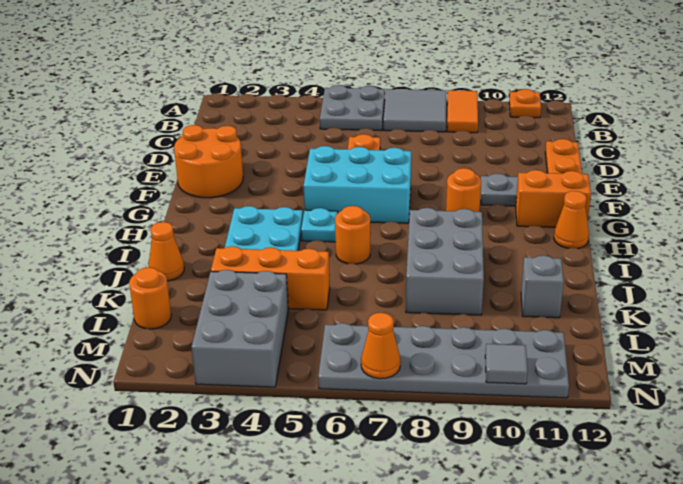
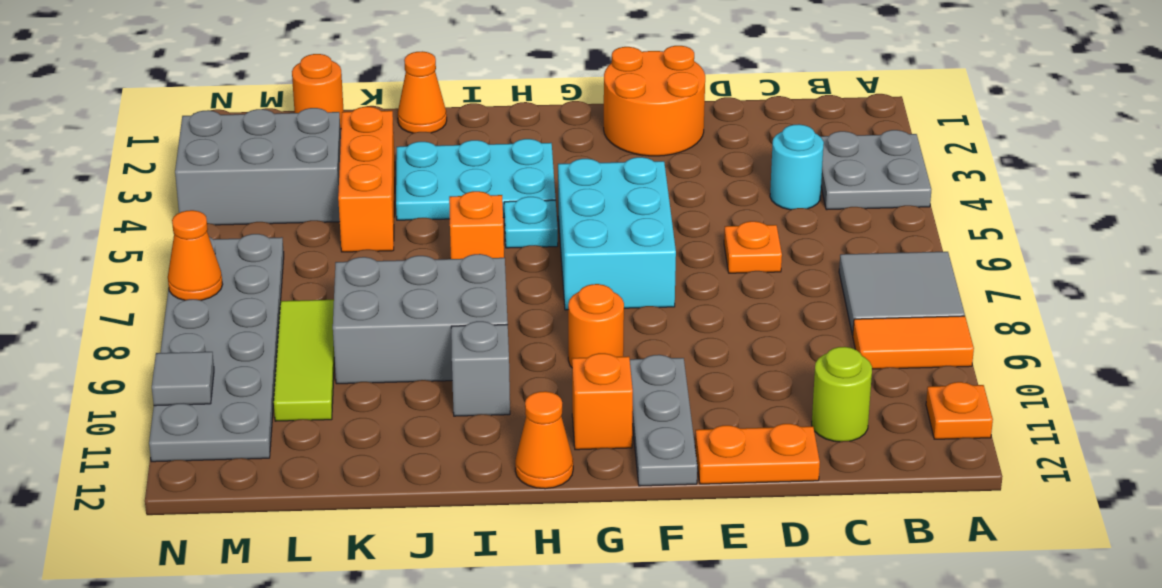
grey 2x2 plate [320,85,385,131] -> grey 2x2 plate moved to [820,130,931,210]
none -> cyan 1x1 round brick [770,124,824,210]
none -> lime 1x1 round brick [812,347,872,442]
orange 1x2 brick [516,170,591,227] -> orange 1x1 brick [572,353,633,450]
orange 1x1 round brick [335,206,370,264] -> orange 1x1 brick [449,191,504,259]
grey 1x1 brick [521,255,564,318] -> grey 1x1 brick moved to [451,321,510,416]
none -> lime 1x3 tile [274,300,334,421]

